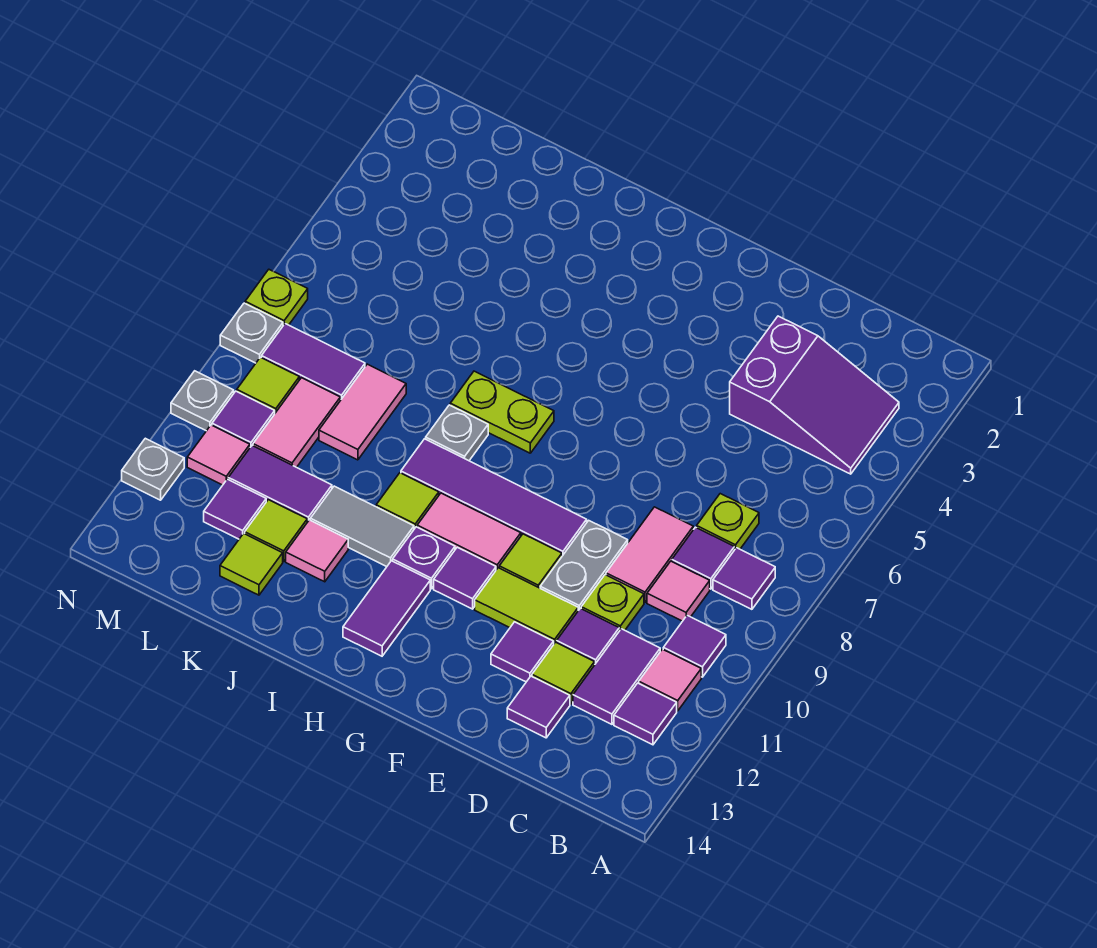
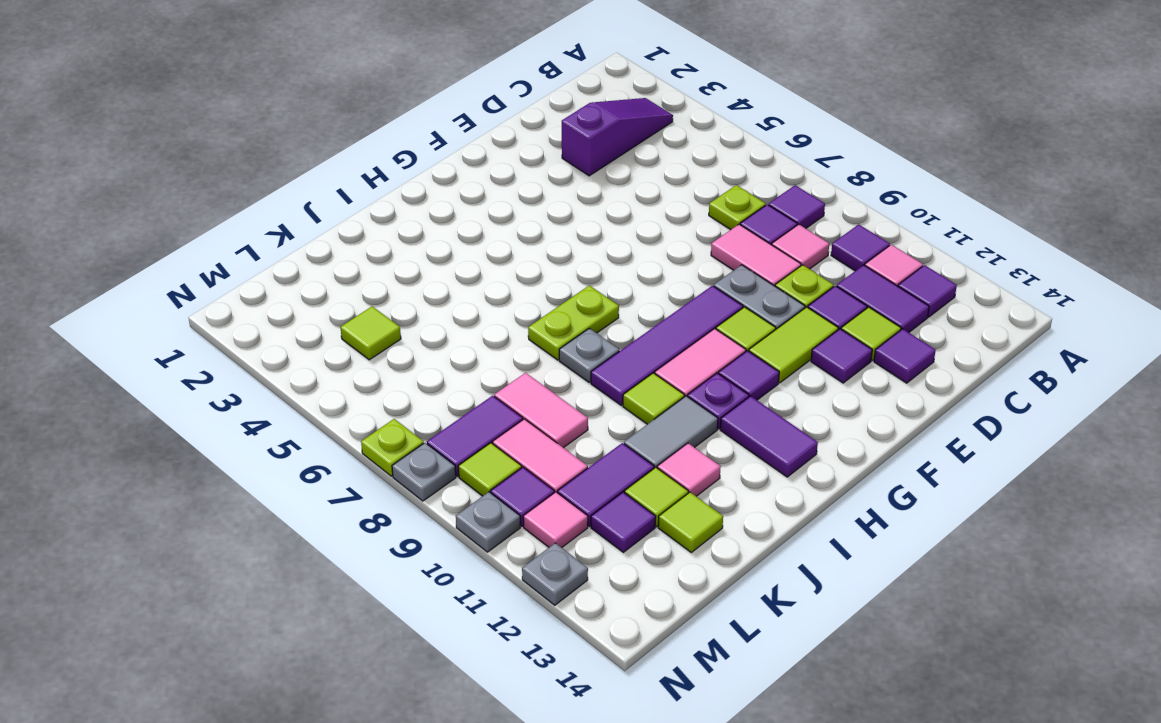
purple 2x3 slope [730,316,899,474] -> purple 1x3 slope [562,98,673,176]
none -> lime 1x1 tile [341,306,401,360]

